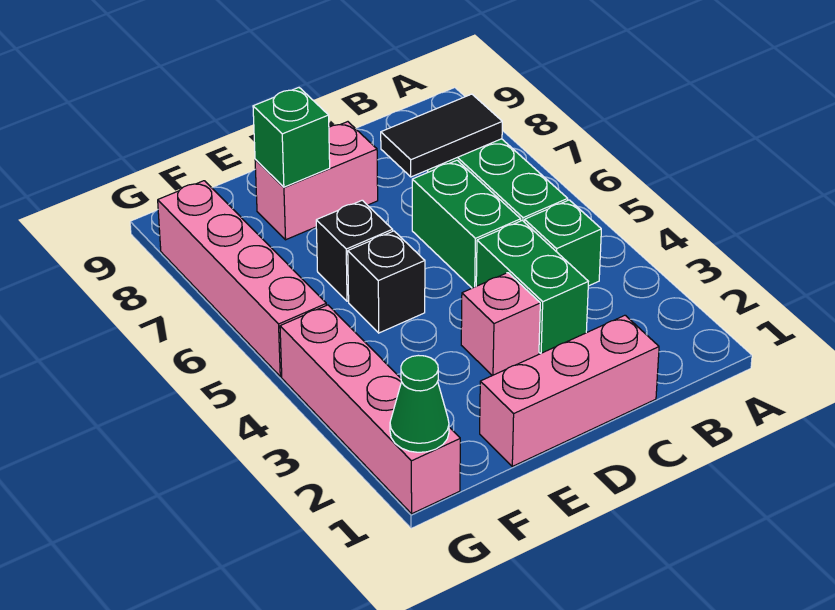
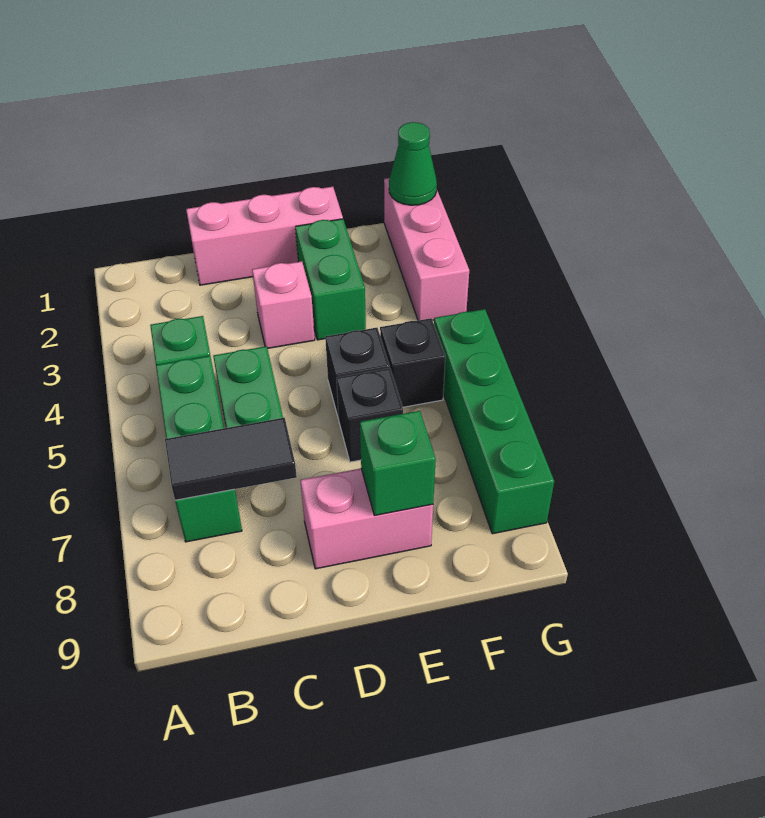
green 1x2 brick [476,220,588,354] -> green 1x2 brick moved to [295,219,366,340]
none -> black 1x1 brick [380,318,445,407]
pink 1x4 brick [280,305,460,514] -> pink 1x3 brick [384,178,469,320]
pink 1x4 brick [158,181,326,377] -> green 1x4 brick [434,309,554,534]

